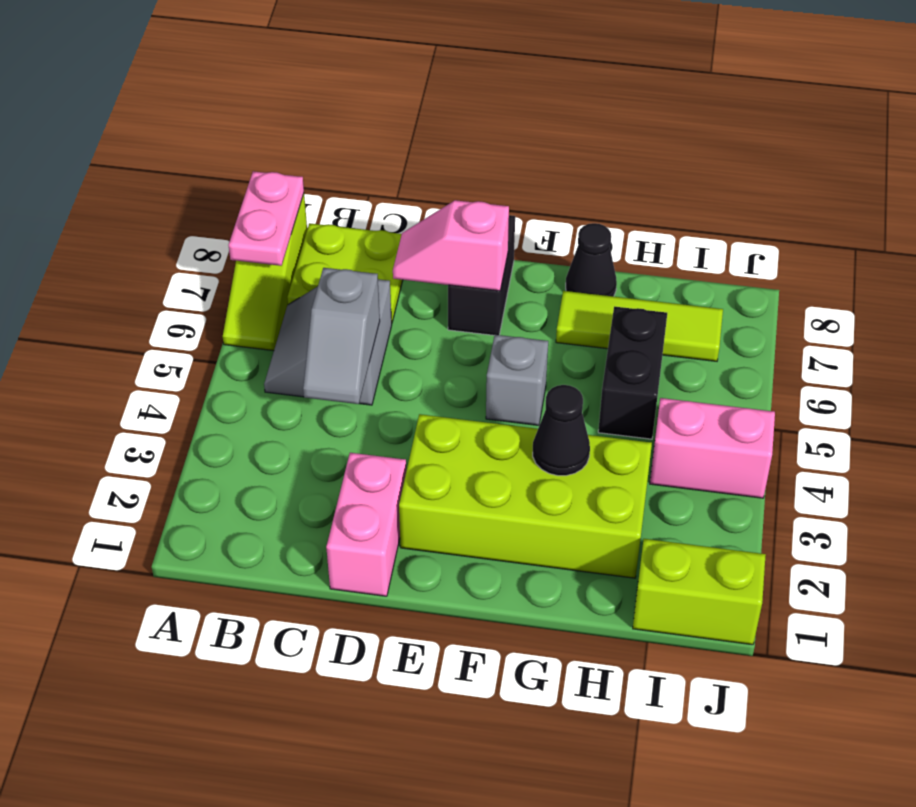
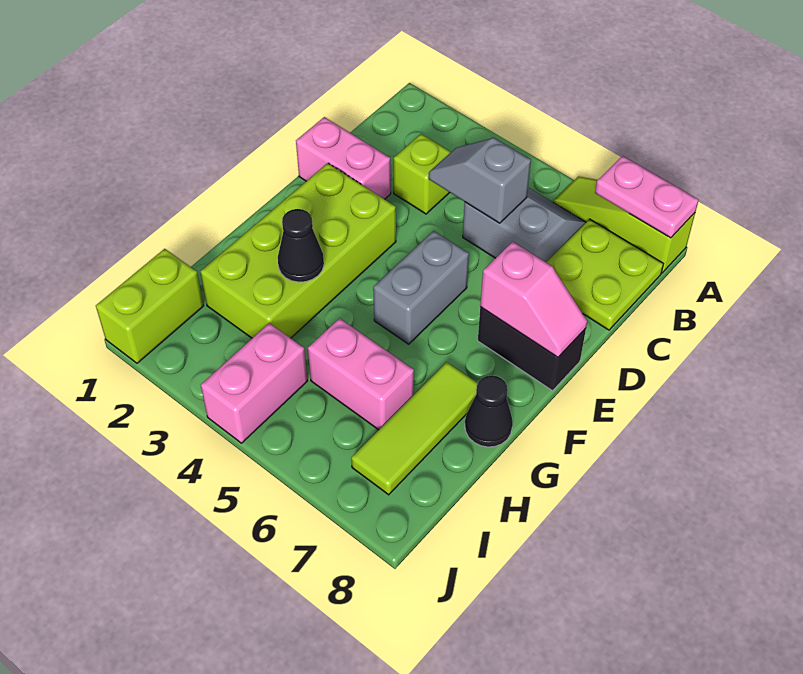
none -> lime 1x1 brick [394,134,451,214]
pink 1x2 slope [393,200,509,291] -> pink 1x2 slope turned to [480,242,587,357]
grey 1x1 brick [486,335,548,425] -> grey 1x2 brick [373,231,469,344]
black 1x2 brick [598,306,667,439] -> pink 1x2 brick [308,318,414,430]

